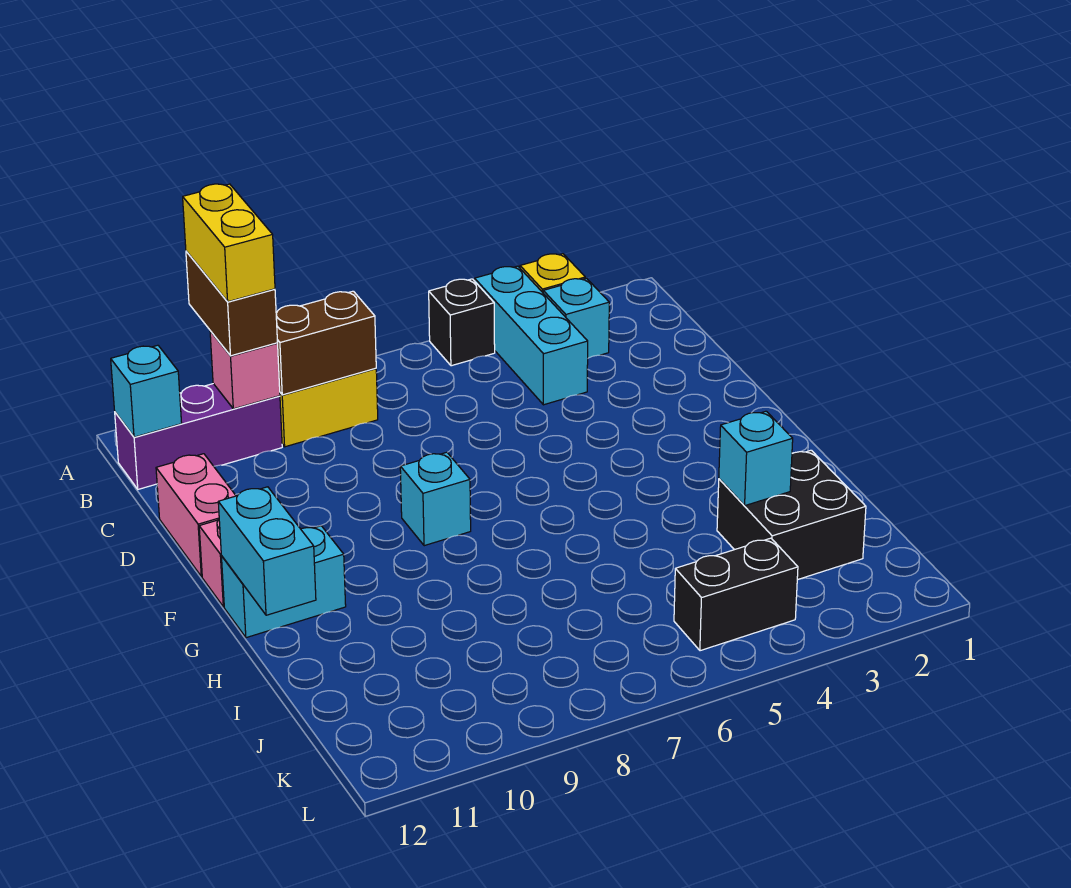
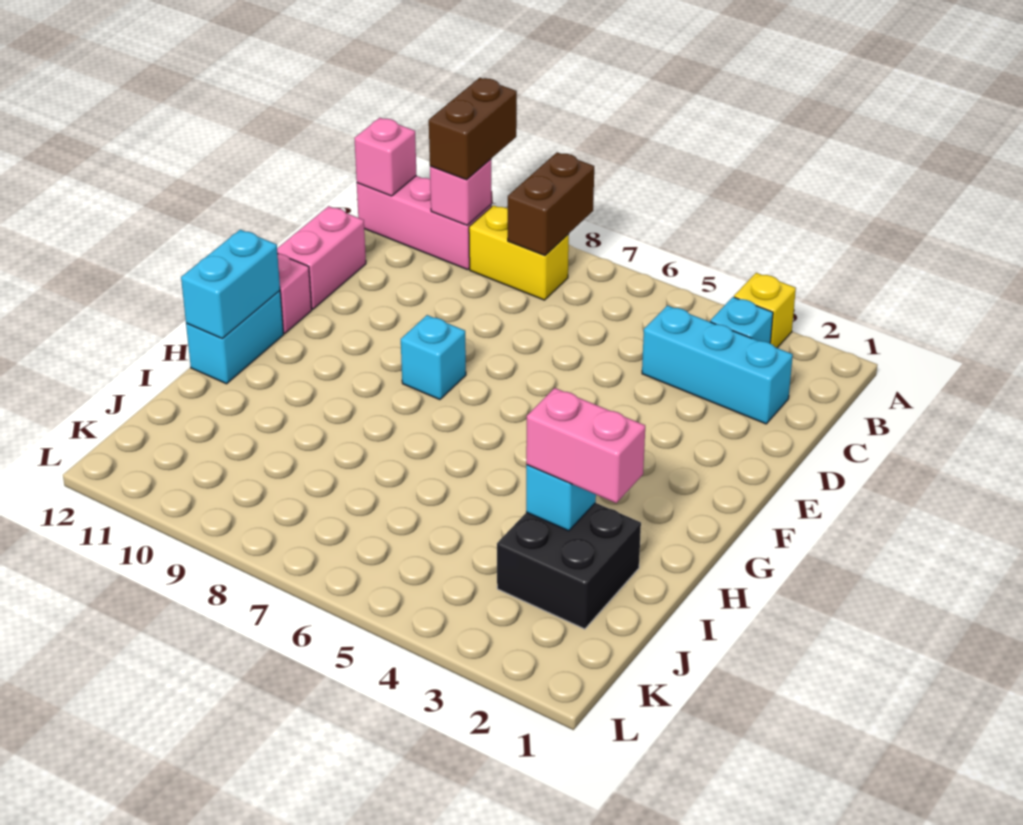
cyan 1x3 brick [475,266,588,405] -> cyan 1x3 brick turned to [642,305,793,424]
black 1x1 brick [429,279,495,366] -> none
yellow 1x2 brick [183,184,275,302] -> none
brown 1x2 brick [276,291,376,395] -> brown 1x2 brick turned to [508,152,594,256]
purple 1x3 brick [115,384,282,489] -> pink 1x3 brick [357,176,492,270]
cyan 1x1 brick [111,345,182,437] -> pink 1x1 brick [354,118,416,196]
cyan 1x2 brick [221,526,346,638] -> cyan 1x2 brick turned to [186,291,284,384]
none -> pink 1x2 brick [526,388,645,503]
black 1x2 brick [674,538,798,651] -> none

